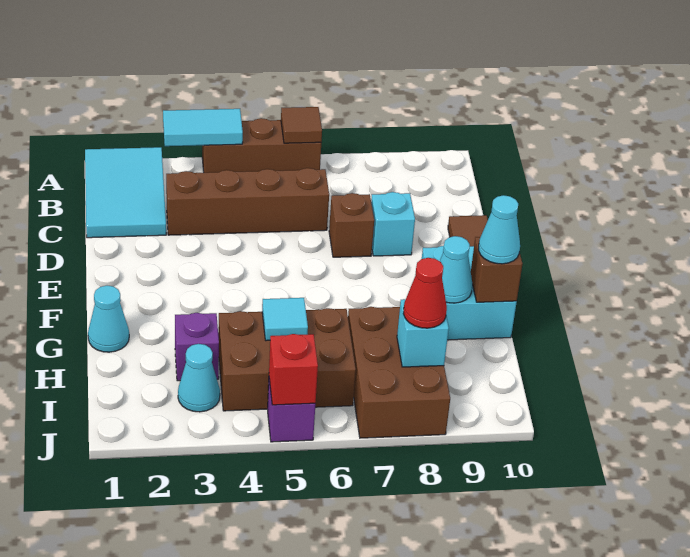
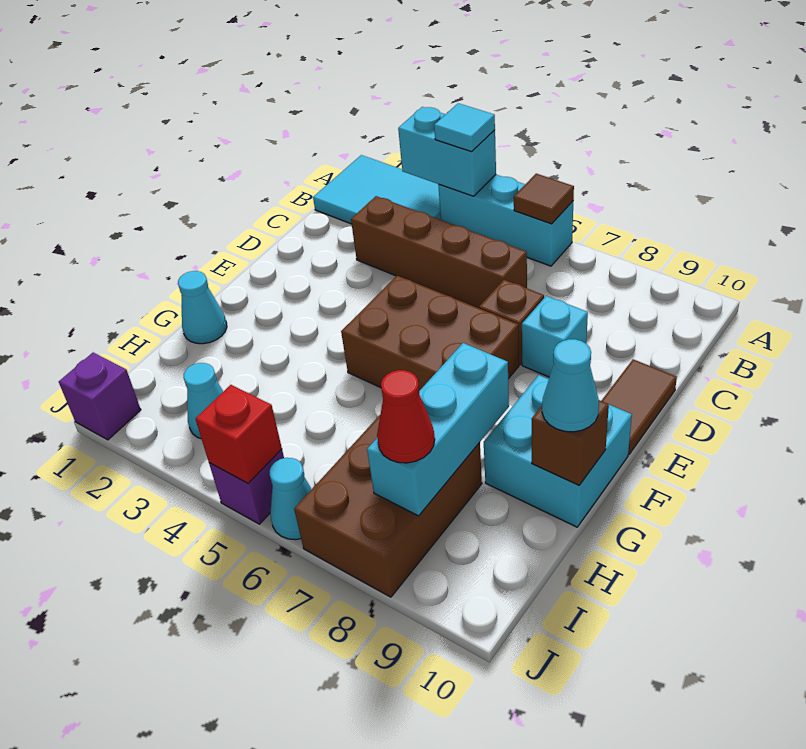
cyan 2x3 tile [85,147,166,238] -> cyan 2x3 tile turned to [313,155,441,224]
cyan 1x2 tile [163,109,243,146] -> cyan 1x2 brick [398,107,496,196]
brown 1x3 brick [202,118,321,173] -> cyan 1x3 brick [438,175,573,266]
cyan 1x1 cone [440,236,472,303] -> cyan 1x1 cone moved to [270,458,312,540]
purple 1x1 brick [175,313,219,381] -> purple 1x1 brick moved to [59,353,141,440]
brown 2x3 brick [218,308,356,411] -> brown 2x3 brick moved to [341,276,519,391]
cyan 1x1 tile [262,298,308,341] -> cyan 1x1 tile moved to [434,103,495,152]
cyan 1x1 brick [397,299,449,367] -> cyan 1x3 brick [367,343,509,516]

